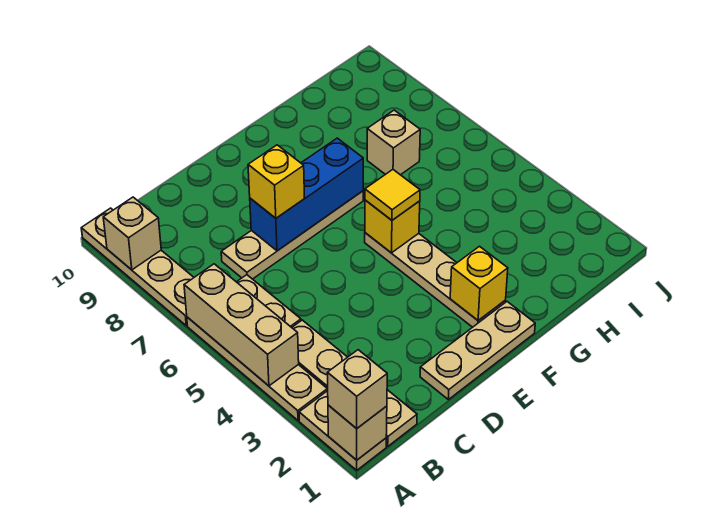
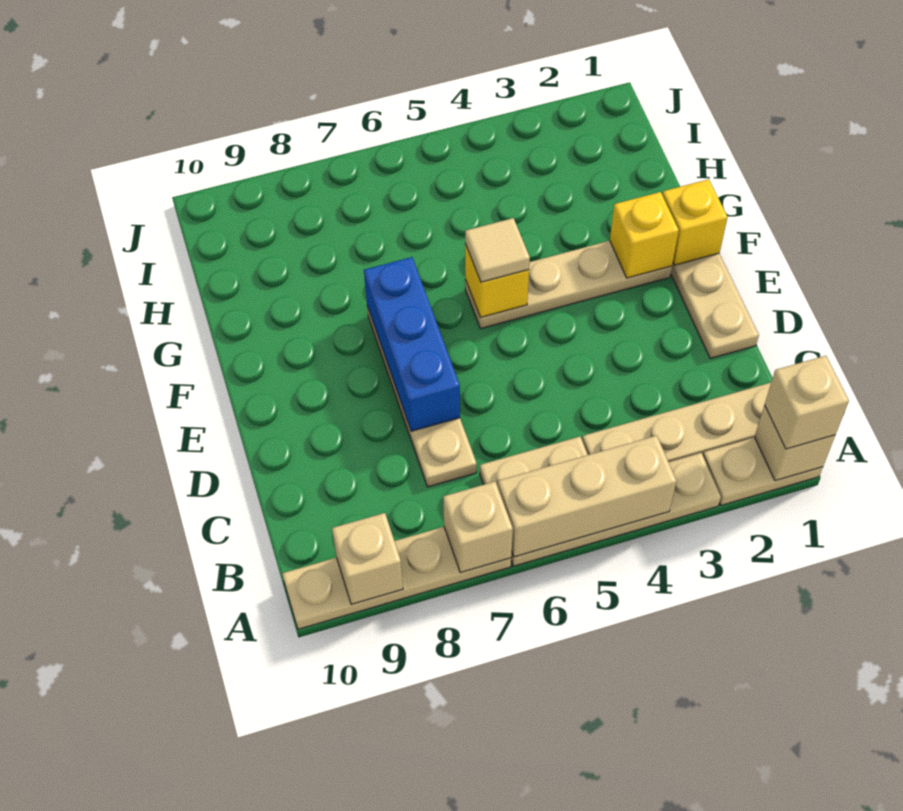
yellow 1x1 brick [248,145,305,218] -> yellow 1x1 brick moved to [662,179,728,265]
yellow 1x1 tile [365,170,420,220] -> tan 1x1 tile [465,218,530,282]
tan 1x1 brick [367,110,420,175] -> tan 1x1 brick moved to [443,482,513,573]

